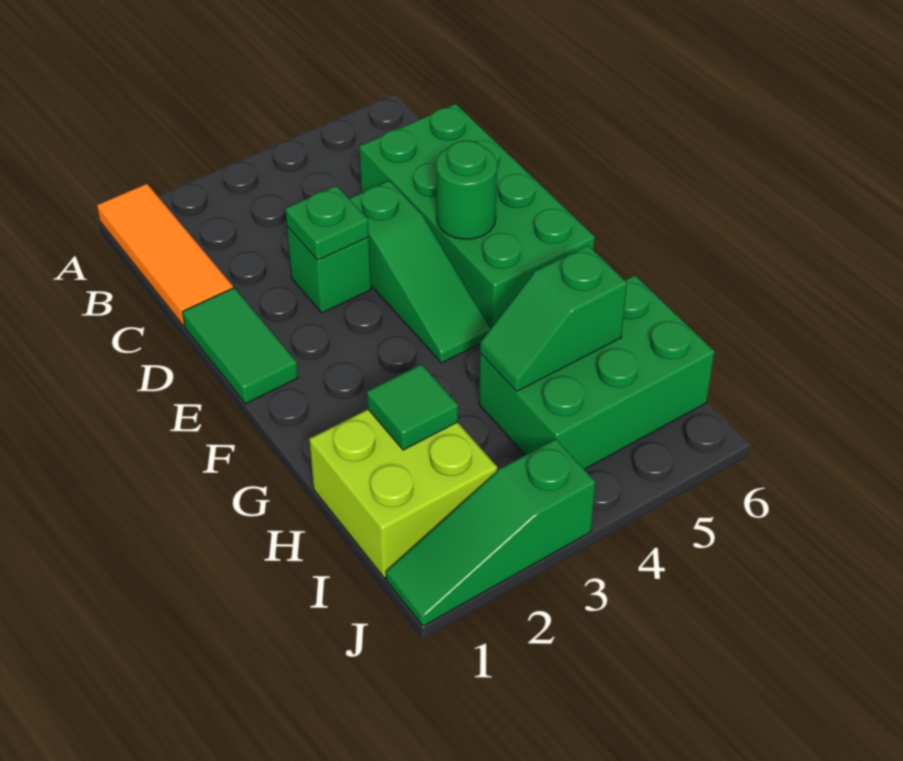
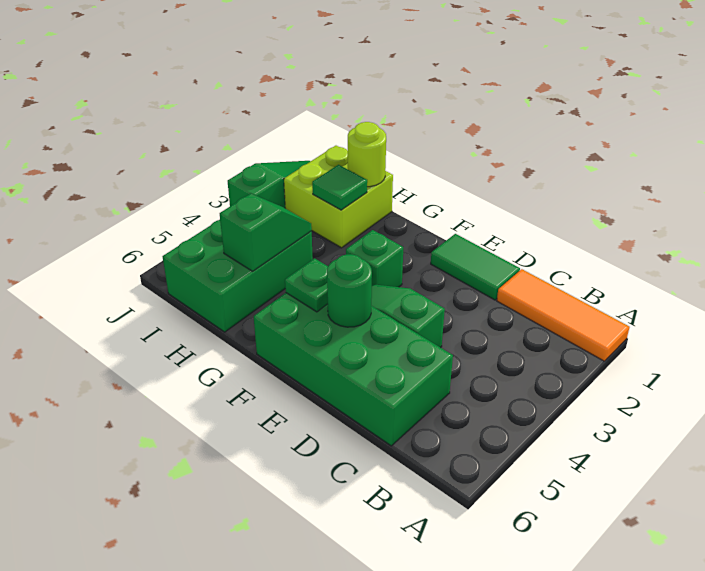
green 1x1 brick [287,227,371,313] -> green 1x1 brick moved to [346,230,403,287]
green 1x1 plate [285,186,369,260] -> green 1x1 plate moved to [285,258,328,312]
none -> lime 1x1 round brick [348,122,386,187]

